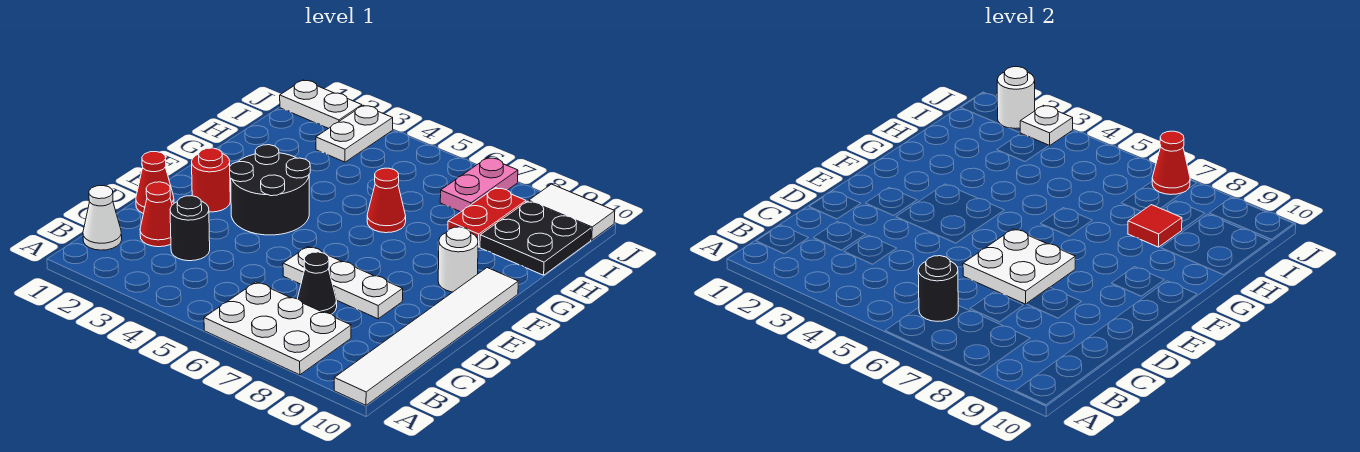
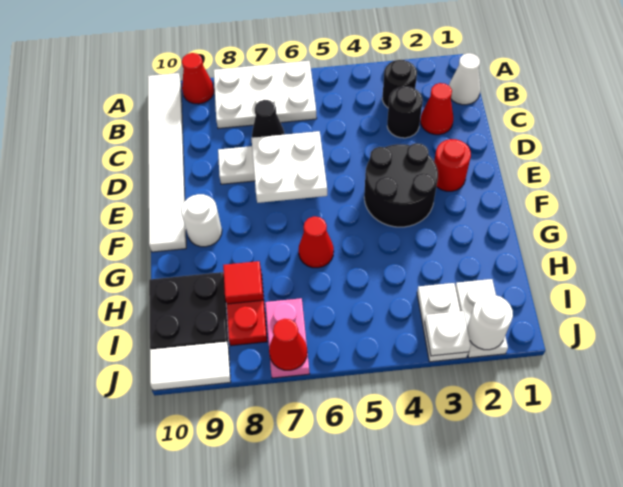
black 1x1 round brick [918,256,958,321] -> black 1x1 round brick moved to [382,60,417,108]
red 1x1 cone [136,152,174,213] -> red 1x1 cone moved to [182,53,214,104]
white 1x2 plate [280,80,362,128] -> white 1x2 plate turned to [455,279,508,358]

